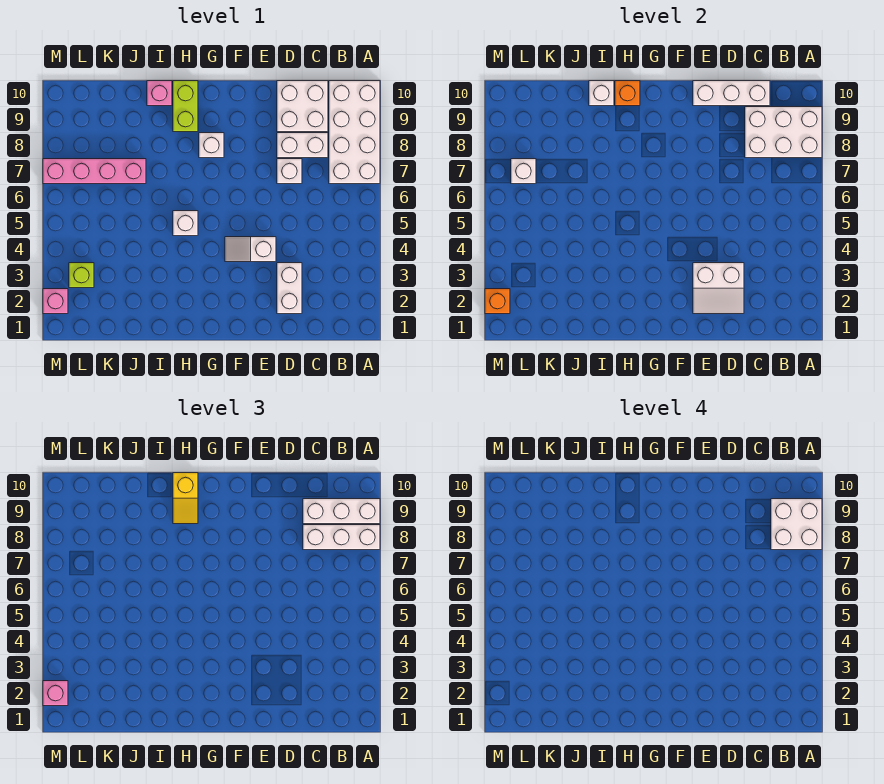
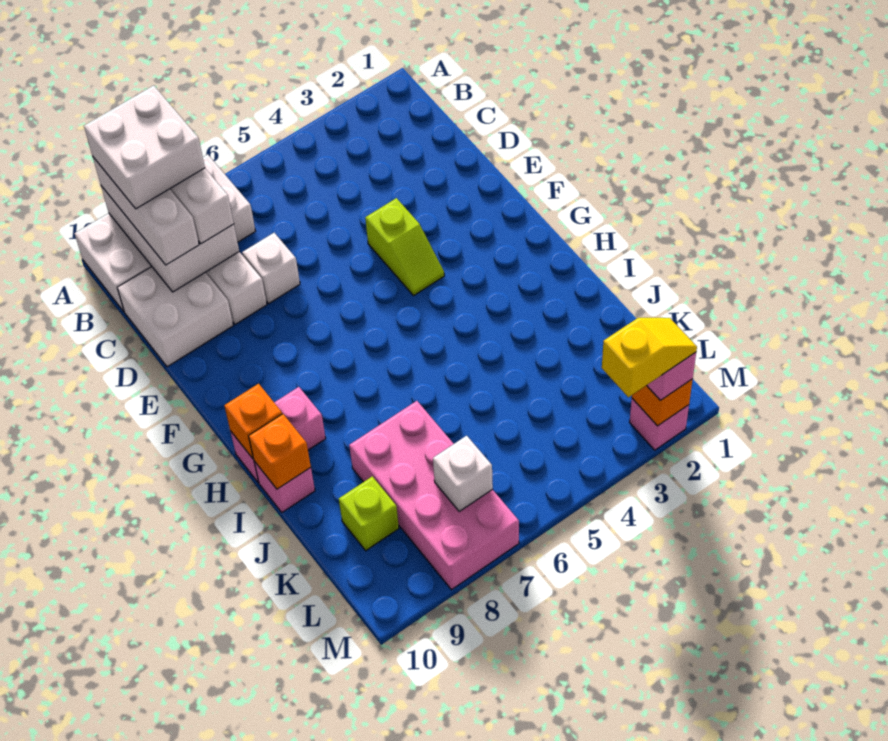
white 1x3 brick [693,81,770,106] -> none
white 1x2 brick [277,263,302,314] -> none
white 2x2 slope [693,263,744,314] -> none
white 1x2 slope [225,237,276,262] -> lime 1x2 slope [365,198,444,296]
white 1x1 brick [199,133,224,158] -> none
white 1x1 brick [173,211,198,236] -> none
lime 1x2 brick [173,81,198,132] -> pink 1x2 brick [230,387,326,482]
yellow 1x2 slope [173,473,198,524] -> yellow 1x2 slope moved to [602,318,697,397]
white 1x1 brick [589,81,614,106] -> orange 1x1 brick [249,414,311,489]
pink 1x4 brick [43,159,146,184] -> pink 2x4 brick [349,401,519,590]
lime 1x1 brick [69,263,94,288] -> lime 1x1 brick moved to [339,476,399,551]

